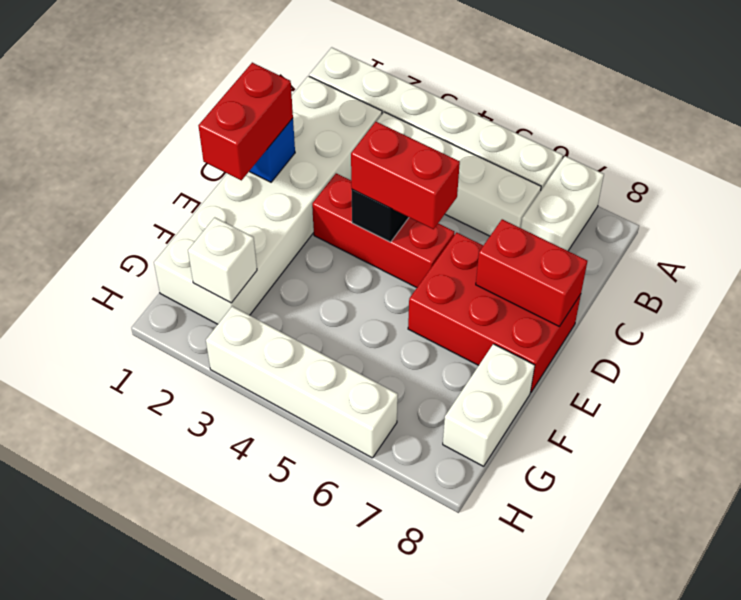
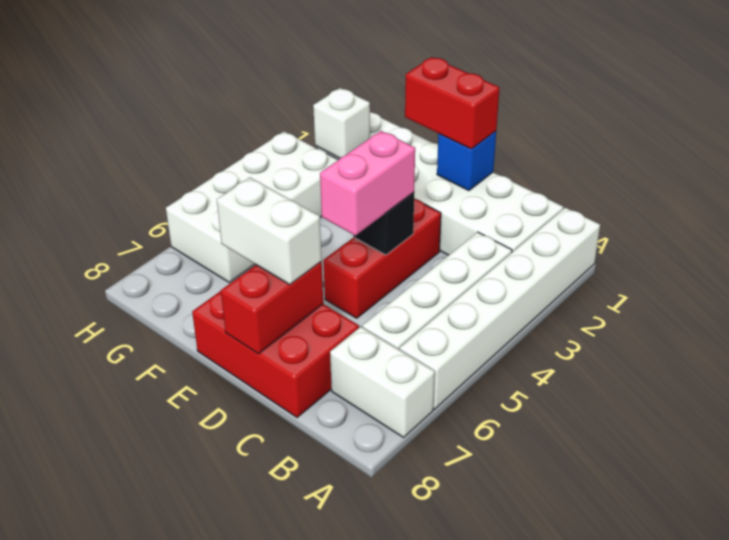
red 1x2 brick [351,122,460,229] -> pink 1x2 brick [320,131,415,235]
red 2x3 brick [408,232,581,392] -> red 2x3 brick turned to [192,291,359,418]
white 1x2 brick [443,344,535,466] -> white 1x2 brick moved to [217,177,322,284]
white 1x4 brick [206,306,398,458] -> white 2x4 brick [166,132,338,282]

